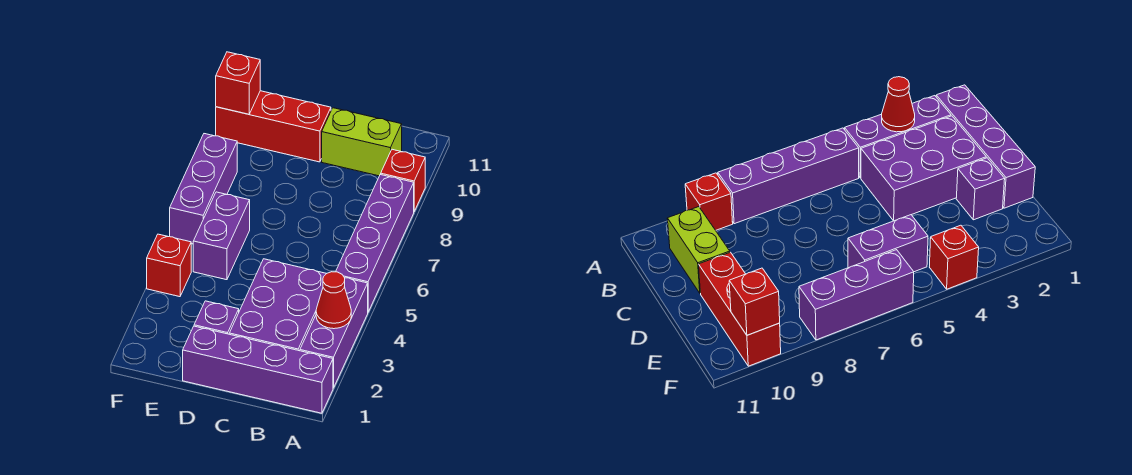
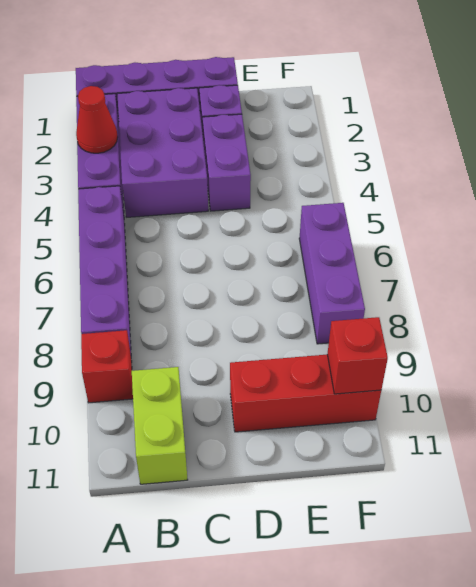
lime 1x2 brick [322,108,402,176] -> lime 1x2 brick turned to [132,367,188,484]
purple 1x2 brick [193,192,250,280] -> purple 1x2 brick moved to [203,114,251,211]
red 1x1 brick [147,234,191,297] -> none

